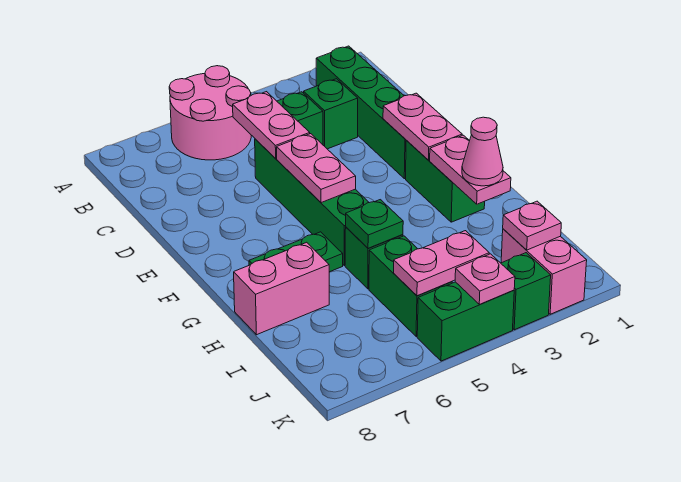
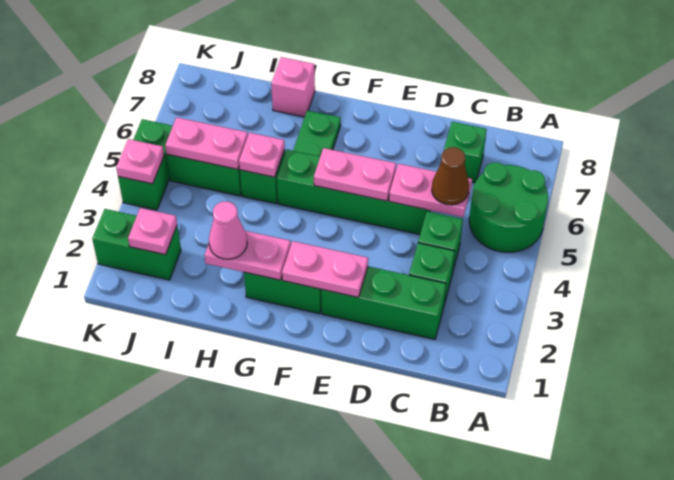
pink 2x2 round brick [169,66,251,160] -> green 2x2 round brick [469,162,548,252]
green 1x4 brick [316,46,406,179] -> green 1x3 brick [321,266,446,339]
none -> brown 1x1 cone [432,147,469,205]
green 1x1 plate [346,200,403,248] -> pink 1x1 plate [239,133,285,177]
pink 1x2 brick [234,242,329,335] -> pink 1x1 brick [271,57,315,117]
pink 1x2 brick [501,229,587,314] -> green 1x2 brick [92,209,181,280]
pink 1x2 plate [394,231,489,296] -> pink 1x2 plate turned to [165,117,248,169]
green 1x1 brick [501,253,551,330] -> green 1x1 brick moved to [444,122,487,183]

